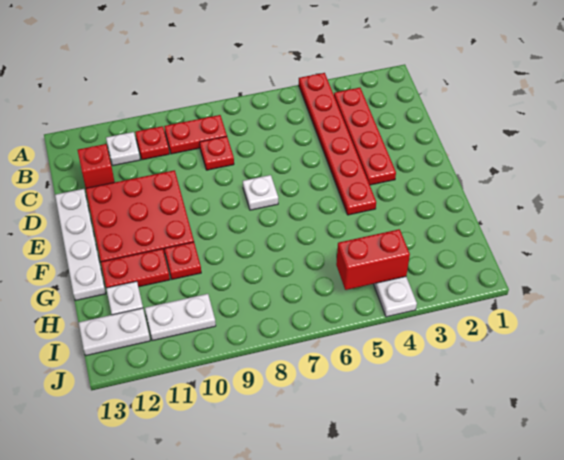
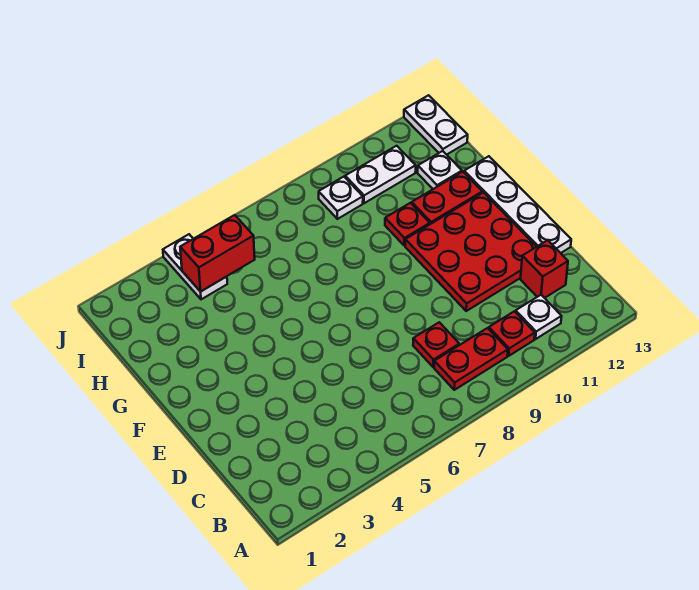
red 1x6 plate [299,73,376,215] -> none
red 1x4 plate [334,88,396,185] -> none
white 1x1 plate [243,175,278,210] -> white 1x1 plate moved to [319,177,363,219]
white 1x2 plate [79,308,150,356] -> white 1x2 plate turned to [404,95,468,155]

